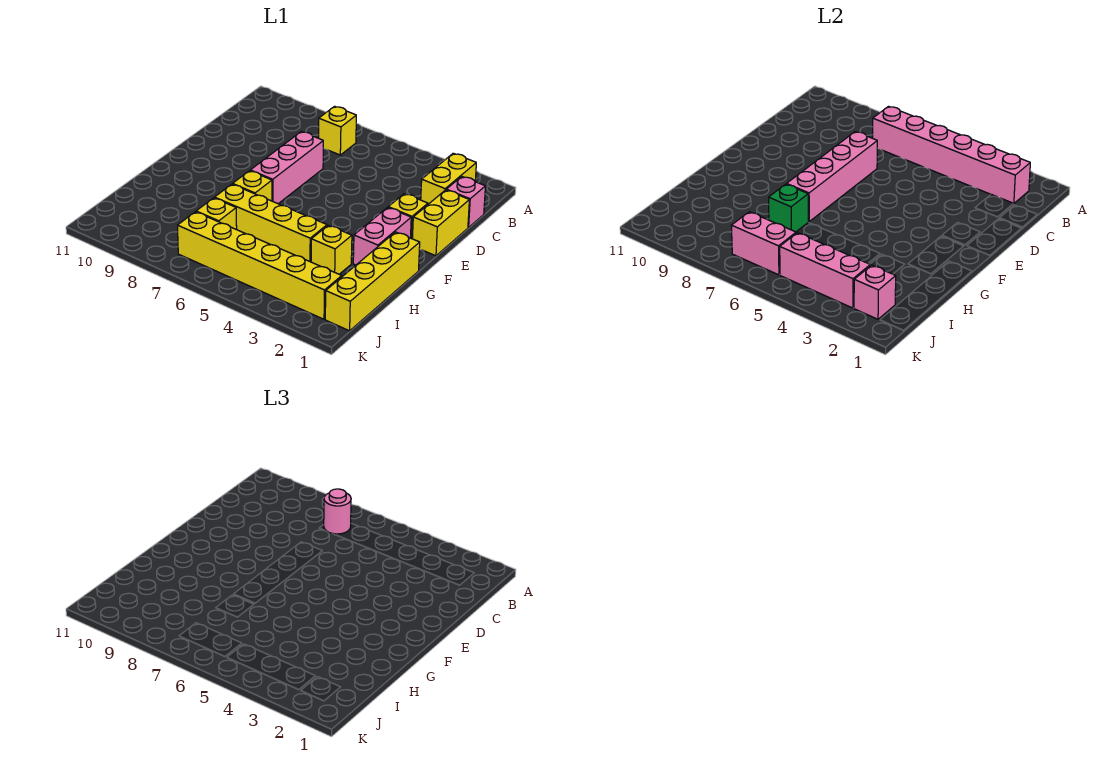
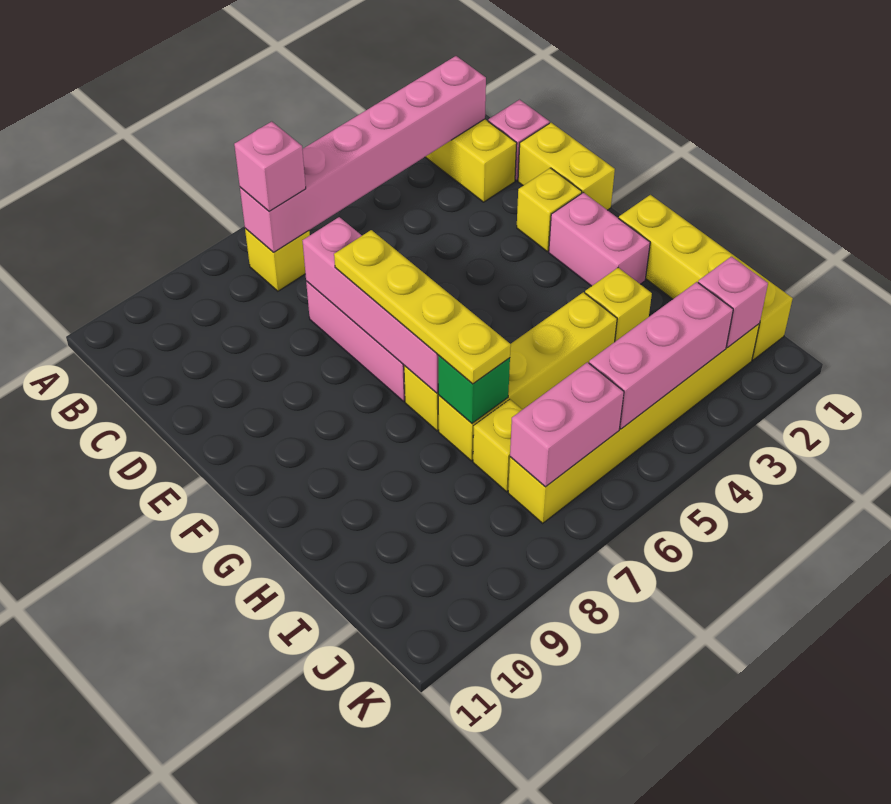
pink 1x1 round brick [324,489,351,534] -> pink 1x1 brick [234,122,306,211]
none -> yellow 1x4 plate [334,230,511,384]

